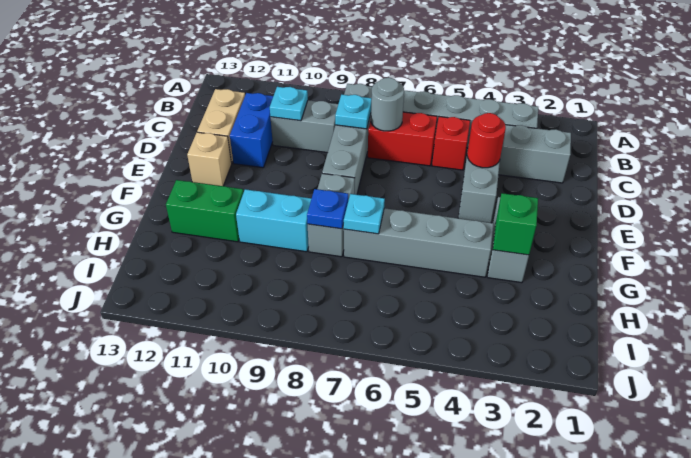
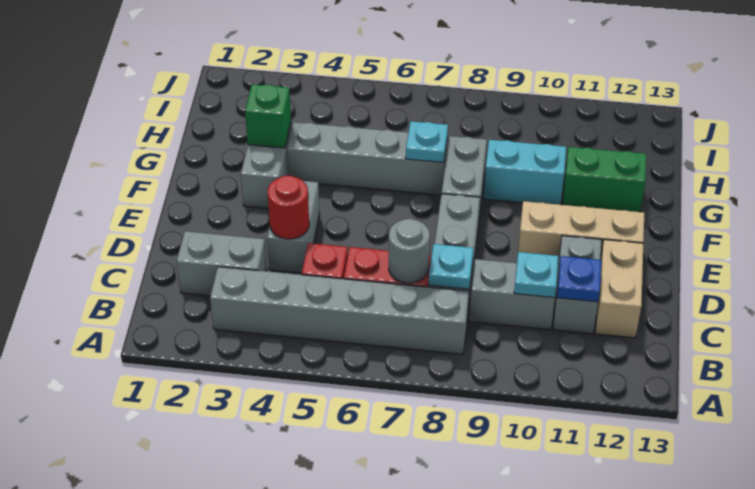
blue 1x2 brick [230,93,273,168] -> grey 1x2 brick [553,236,601,334]
tan 1x1 brick [187,132,232,186] -> tan 1x3 brick [518,201,644,261]
blue 1x1 plate [307,189,348,229] -> blue 1x1 plate moved to [557,256,601,302]

